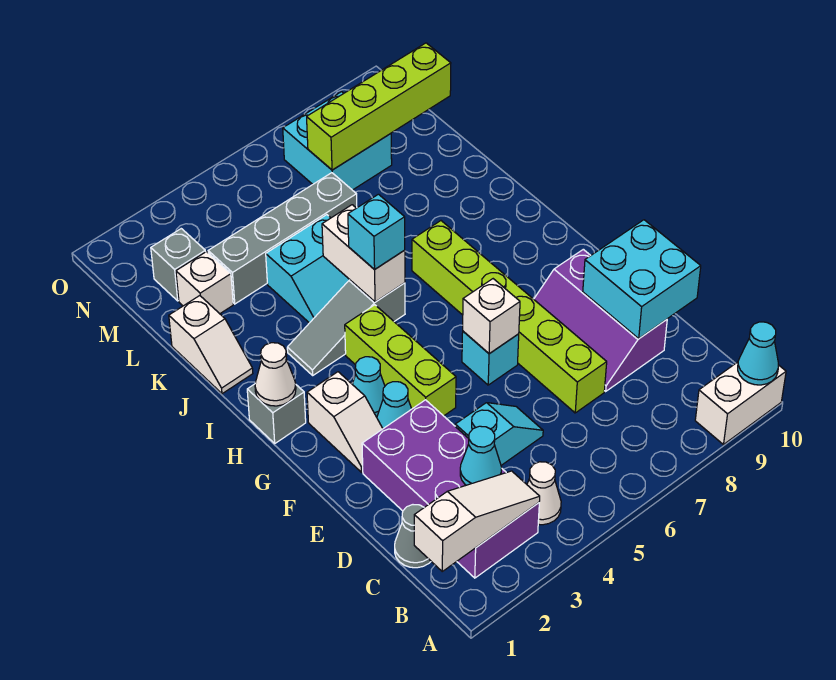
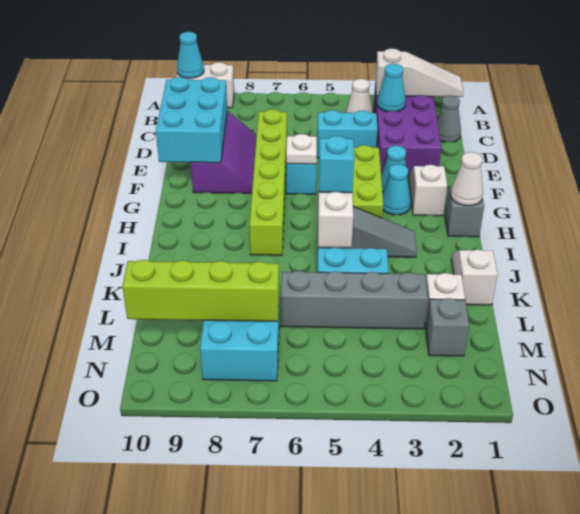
white 1x3 slope [414,471,540,571] -> white 1x3 slope turned to [375,48,463,97]
cyan 1x2 slope [455,403,543,465] -> cyan 1x2 brick [317,110,378,158]
cyan 2x2 brick [583,220,701,338] -> cyan 2x3 brick [156,77,227,163]
white 1x1 brick [463,279,520,354] -> white 1x1 plate [286,134,317,164]

